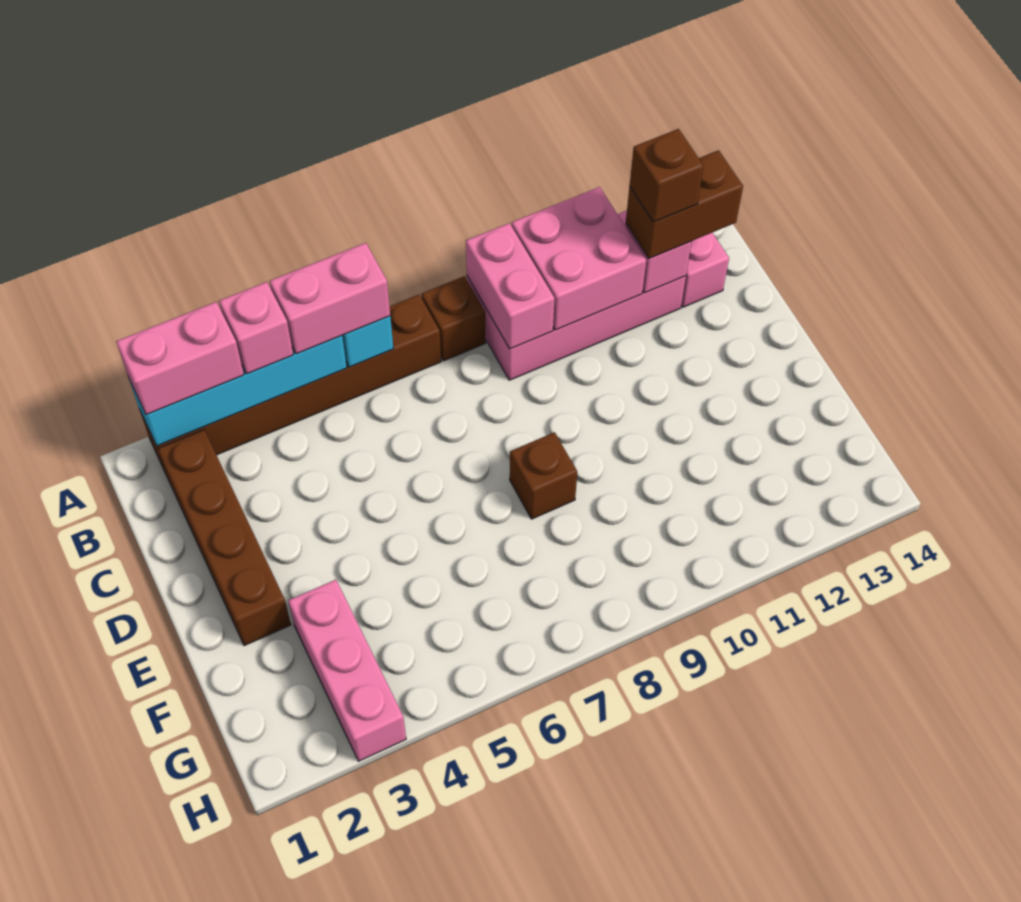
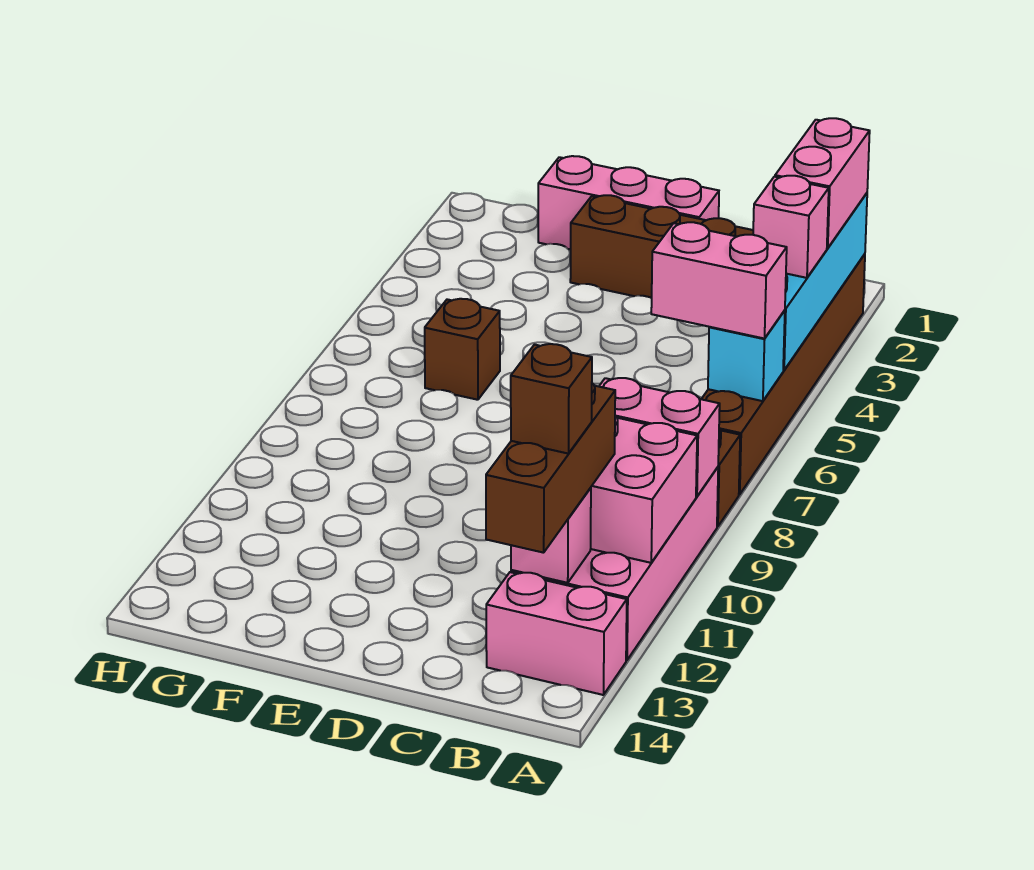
pink 1x2 brick [270,243,390,354] -> pink 1x2 brick turned to [651,222,787,339]
brown 1x2 brick [626,150,743,258] -> brown 1x3 brick [486,383,615,553]
brown 1x1 brick [510,432,577,519] -> brown 1x1 brick moved to [425,299,500,400]
pink 1x3 brick [288,580,406,761] -> pink 1x3 brick moved to [538,156,719,249]

